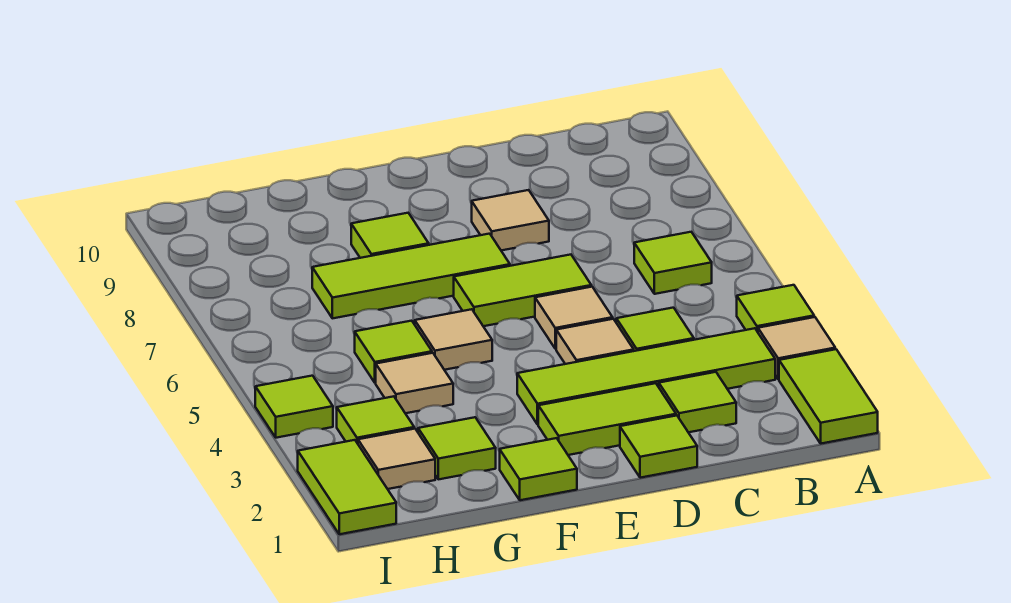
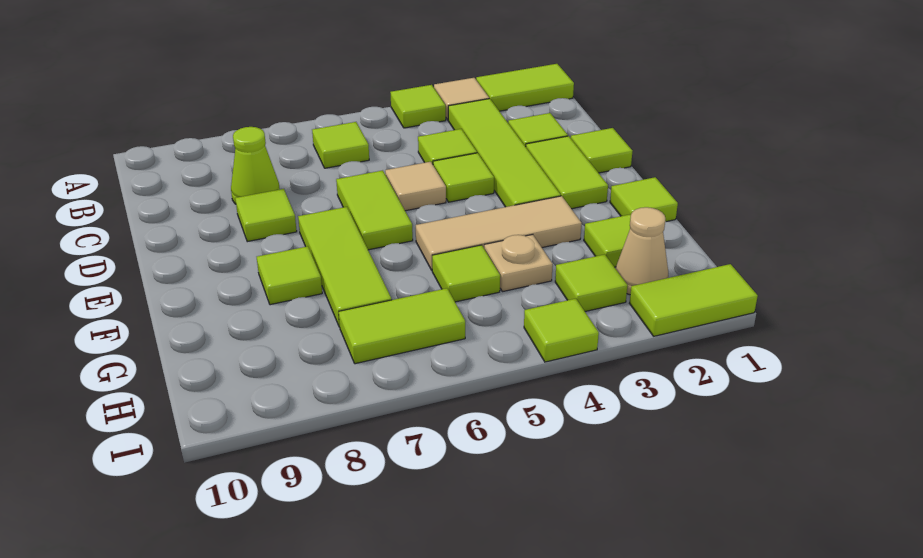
none -> lime 1x1 cone [231,127,280,204]
tan 1x1 tile [556,319,634,364] -> lime 1x1 tile [433,153,494,202]
tan 1x1 tile [472,190,549,251] -> lime 1x1 tile [235,189,297,242]
tan 1x1 tile [415,309,492,370] -> tan 1x3 tile [416,196,582,270]
tan 1x1 tile [376,353,453,413] -> tan 1x1 plate [484,235,553,292]
tan 1x1 tile [358,429,435,489] -> tan 1x1 cone [616,207,668,295]
none -> lime 1x2 tile [339,288,465,364]

